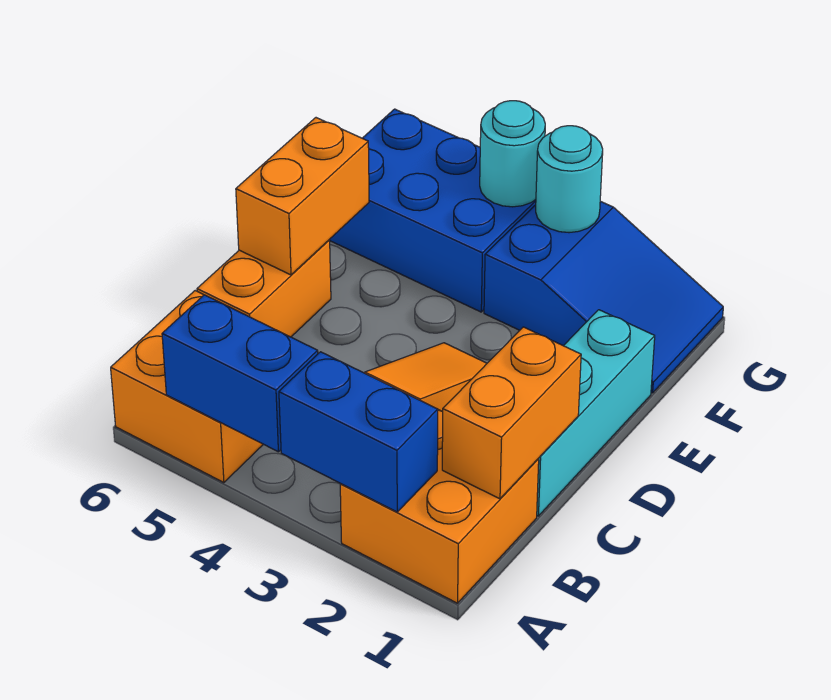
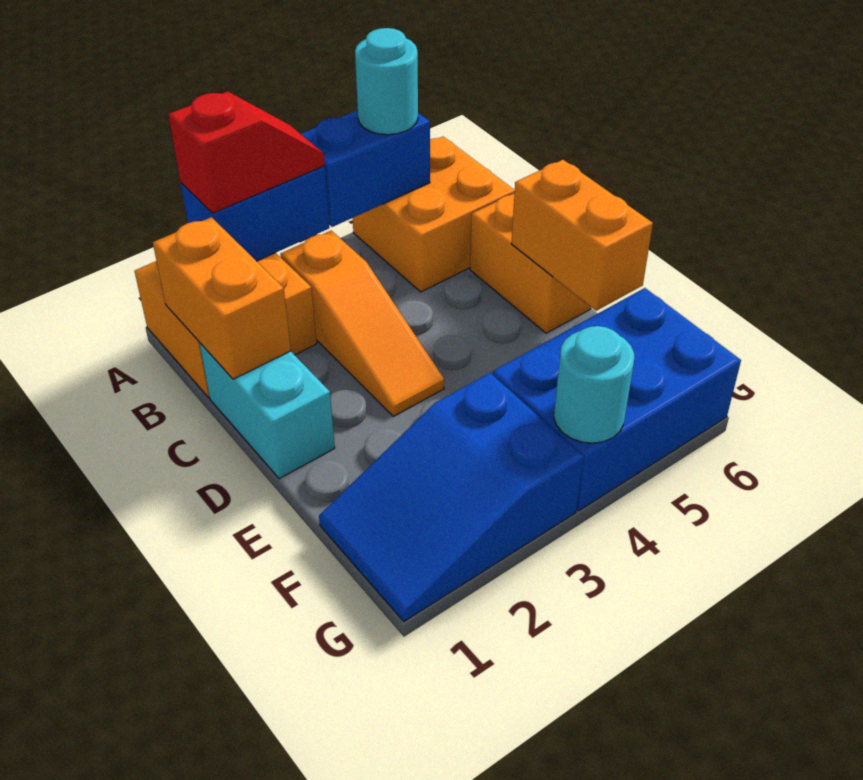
none -> red 1x2 slope [168,91,325,213]
cyan 1x3 brick [537,310,655,516] -> cyan 1x2 brick [200,343,335,479]
cyan 1x1 round brick [536,126,603,233] -> cyan 1x1 round brick moved to [355,28,418,135]

